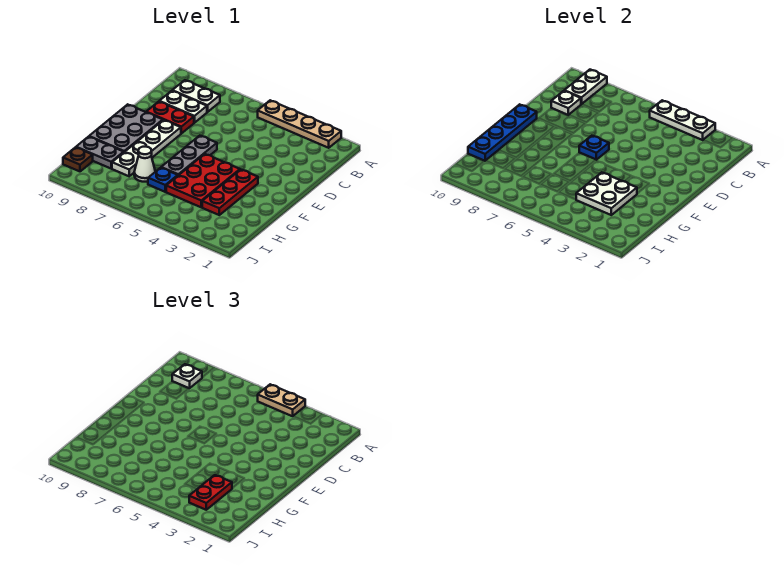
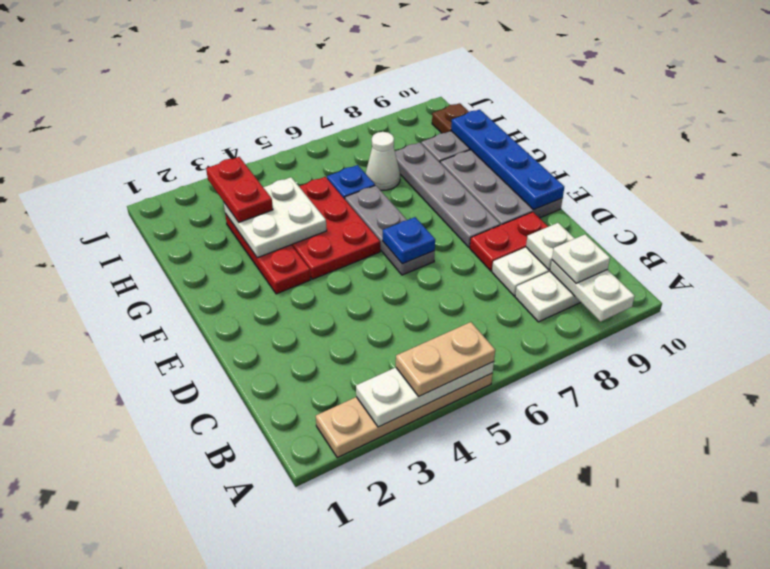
white 1x4 plate [112,120,181,176] -> grey 1x4 plate [395,142,500,247]

